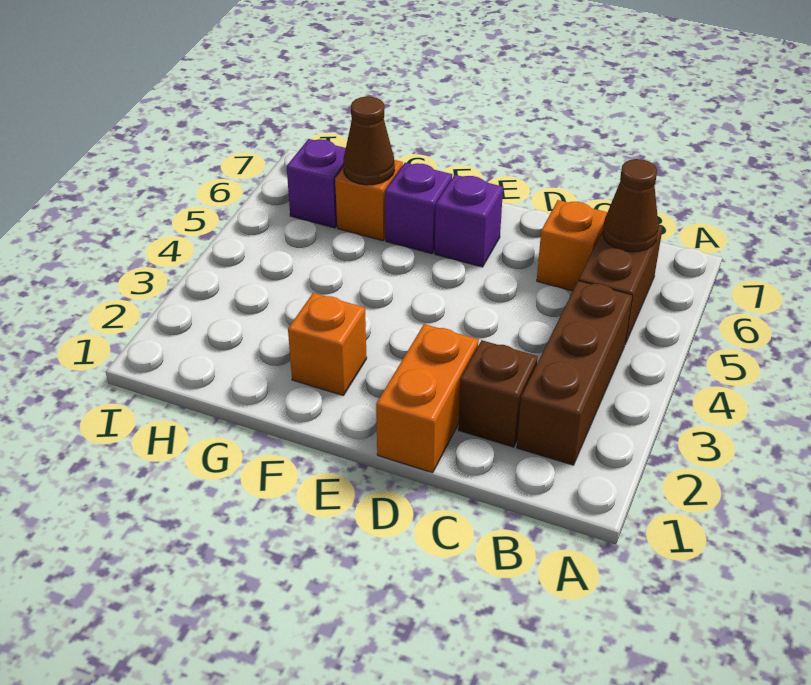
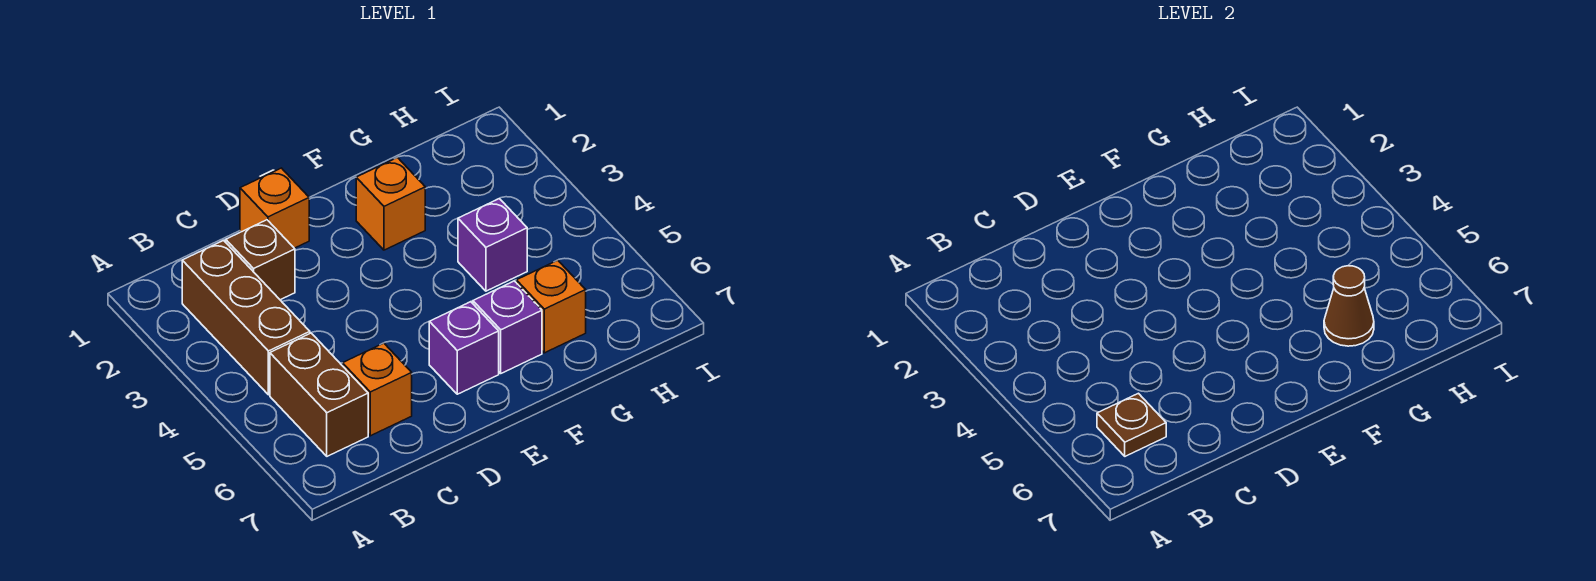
brown 1x1 cone [603,159,659,252] -> brown 1x1 plate [1097,393,1166,456]
orange 1x2 brick [376,324,479,473] -> orange 1x1 brick [240,168,309,248]
purple 1x1 brick [287,139,346,228] -> purple 1x1 brick moved to [458,199,527,291]

